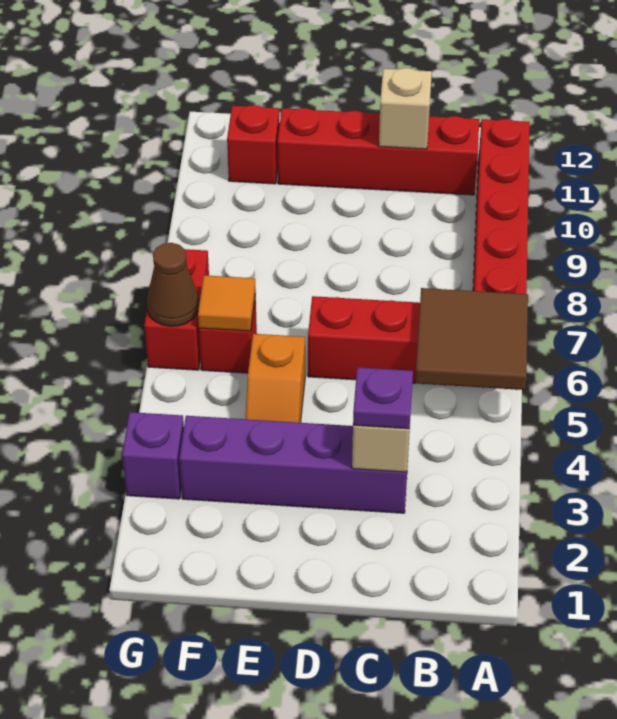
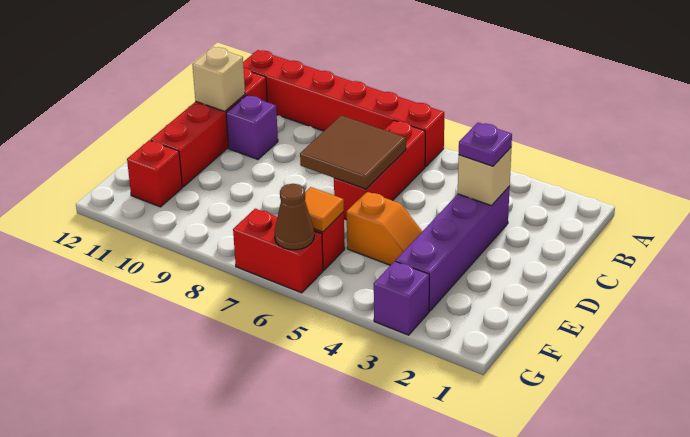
brown 2x2 tile [415,288,528,390] -> brown 2x2 tile moved to [300,115,406,189]
none -> purple 1x1 brick [226,95,278,159]

